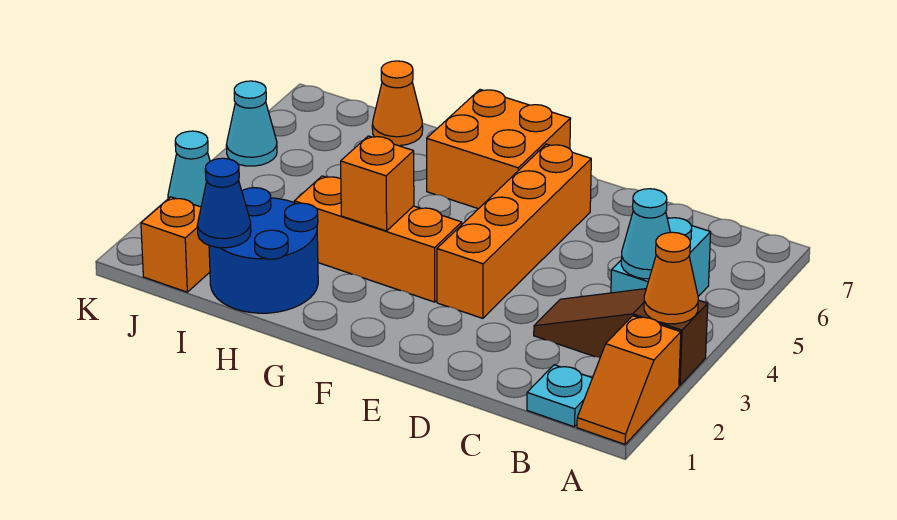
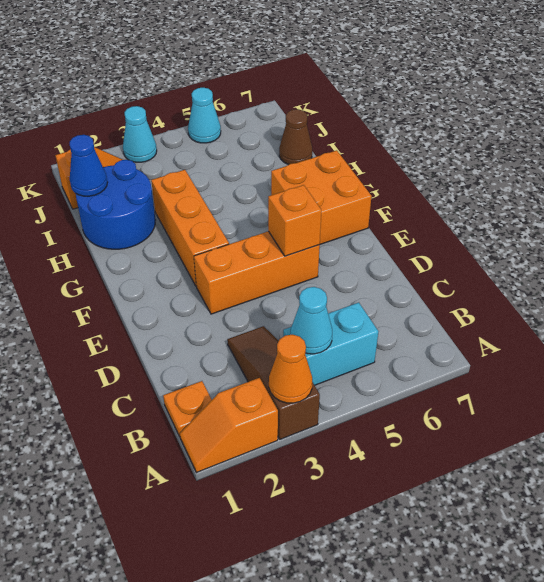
cyan 1x1 plate [527,365,592,427] -> orange 1x1 plate [163,381,212,436]
orange 1x4 brick [437,144,591,318] -> orange 1x3 brick [194,231,320,314]
orange 1x1 brick [341,136,414,231] -> orange 1x1 brick moved to [268,185,321,256]
orange 1x1 cone [372,61,423,146] -> brown 1x1 cone [279,109,312,165]

